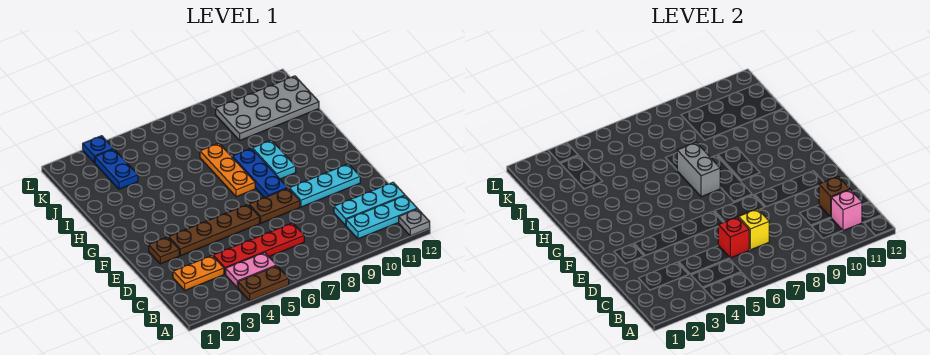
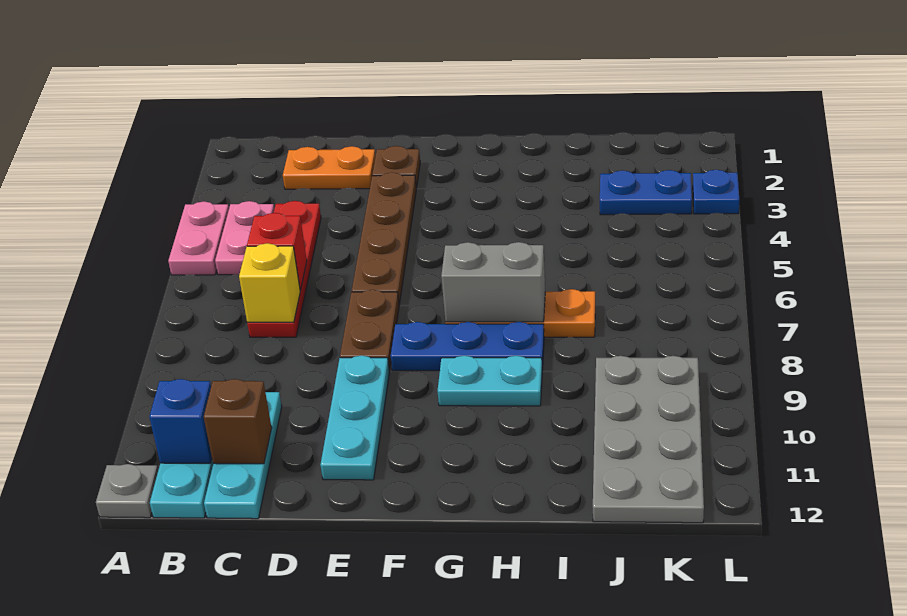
brown 1x2 plate [238,266,289,301] -> pink 1x2 plate [168,201,229,275]
pink 1x1 brick [831,190,862,231] -> blue 1x1 brick [149,379,212,463]
orange 1x2 plate [173,256,224,290] -> orange 1x2 plate turned to [283,146,375,189]

